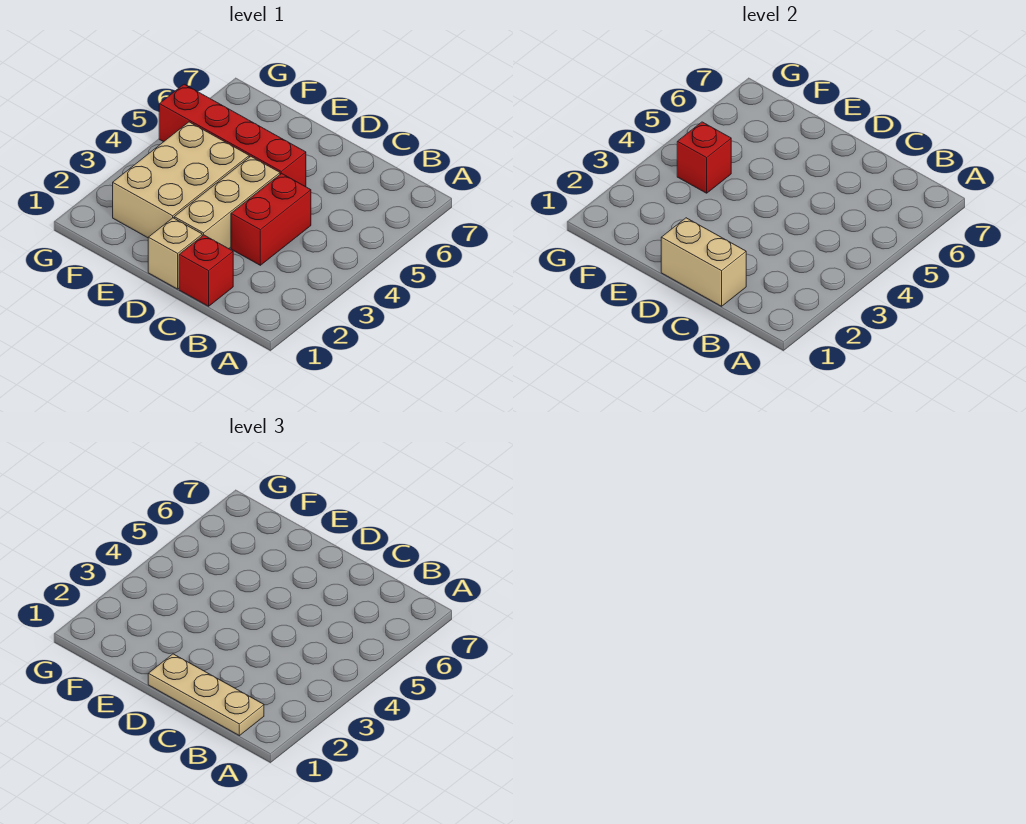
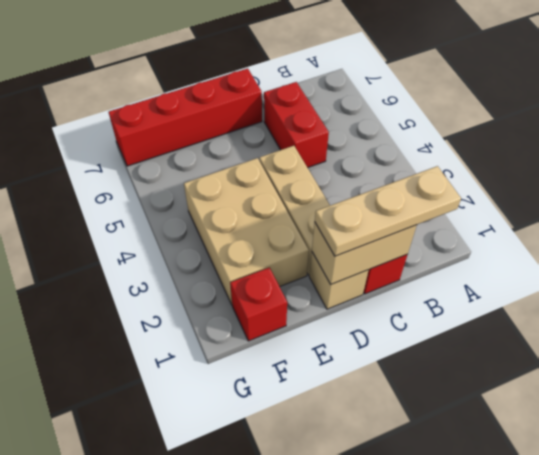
red 1x2 brick [231,173,311,265] -> red 1x2 brick moved to [264,82,329,168]
red 1x4 brick [159,84,306,187] -> red 1x4 brick moved to [109,68,262,166]
red 1x1 brick [677,122,731,193] -> red 1x1 brick moved to [230,267,287,341]

